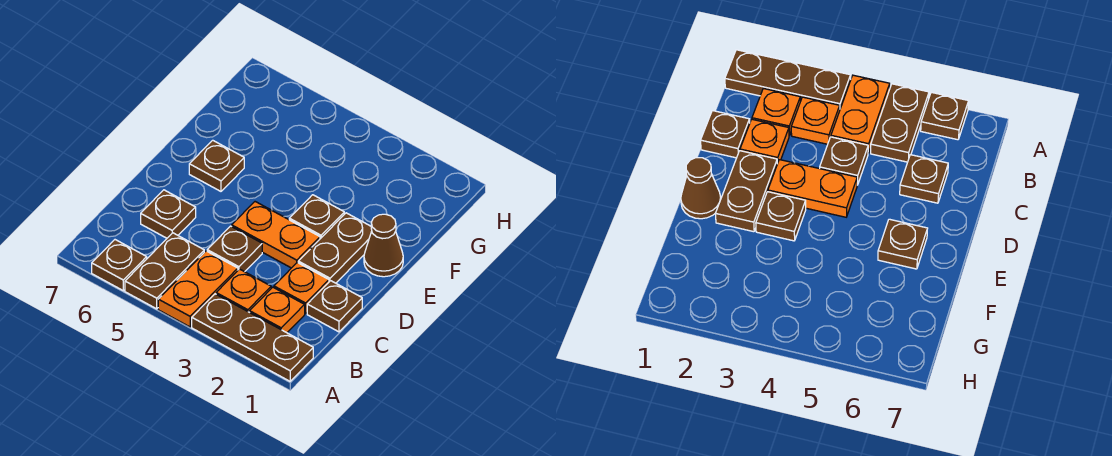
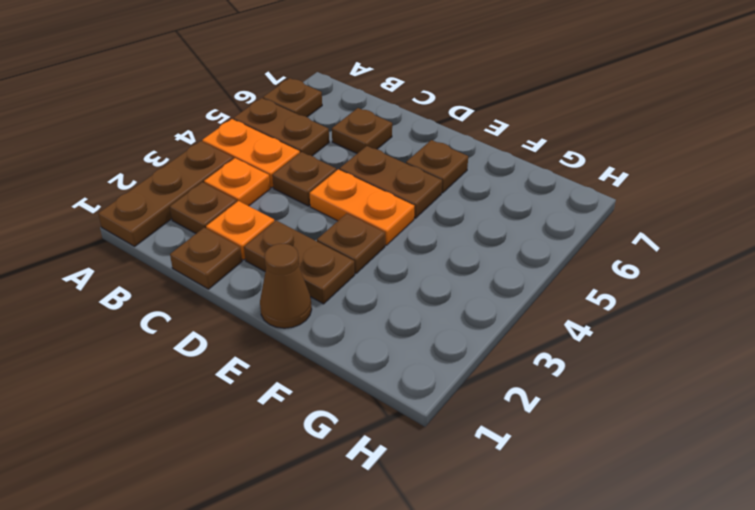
orange 1x1 plate [250,287,305,333] -> brown 1x1 plate [170,182,237,233]
orange 1x2 plate [232,202,320,268] -> orange 1x2 plate turned to [310,169,414,245]
none -> brown 1x2 plate [340,146,442,218]

